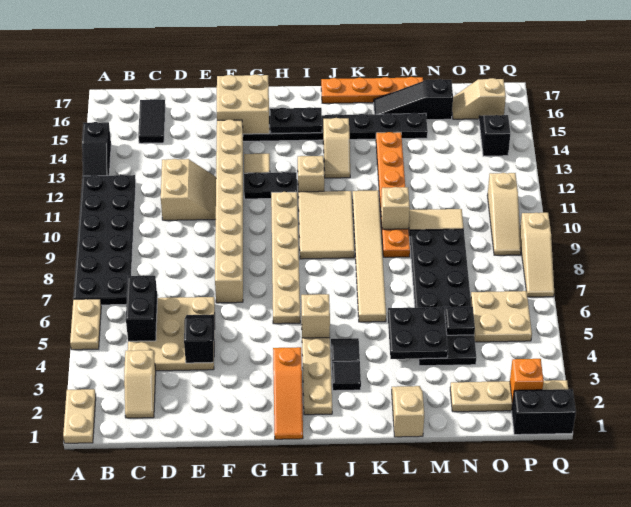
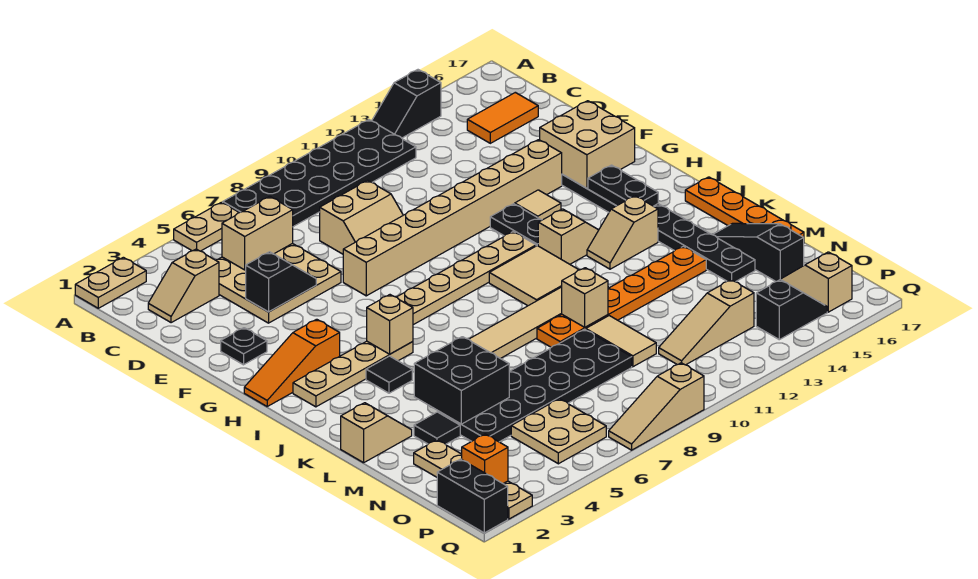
black 1x2 brick [126,276,157,341] -> tan 1x2 brick [222,197,293,270]
black 1x2 tile [138,100,165,143] -> orange 1x2 tile [467,92,538,143]
tan 2x2 slope [161,159,216,220] -> tan 2x2 slope moved to [320,180,403,254]
tan 2x3 tile [298,191,354,259] -> tan 2x2 tile [489,246,579,306]
black 1x1 tile [332,361,361,391] -> black 1x1 tile moved to [414,412,460,444]
black 2x2 plate [388,307,448,359] -> black 2x2 brick [414,337,509,424]
black 1x1 plate [445,307,475,335] -> black 1x1 plate moved to [221,328,267,365]
tan 1x3 slope [487,173,521,255] -> tan 1x3 slope moved to [659,280,754,365]

